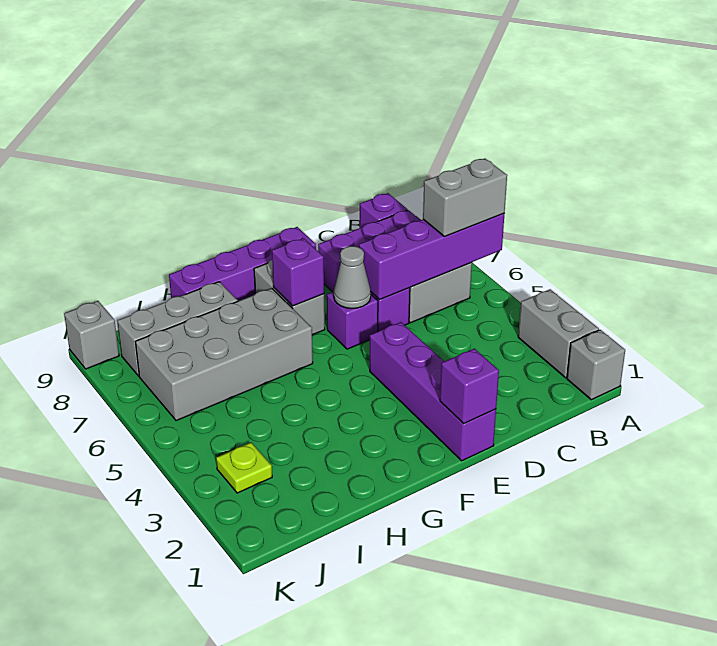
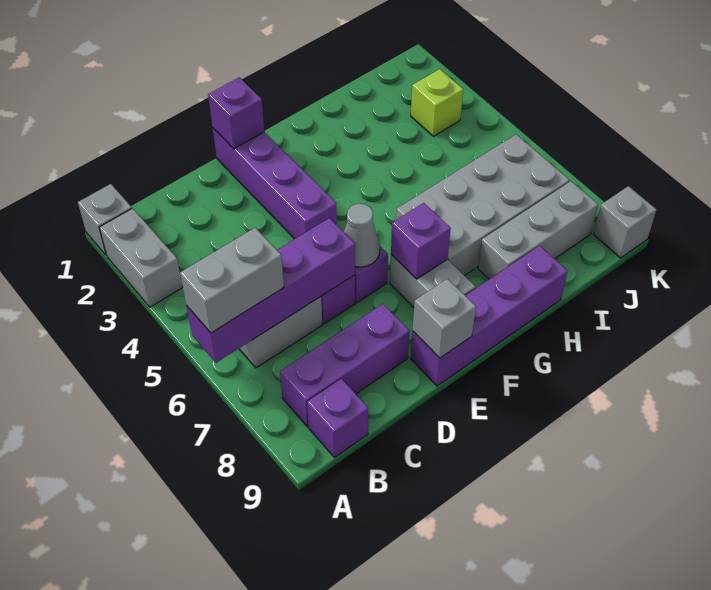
none -> grey 1x1 brick [413,279,476,358]
lime 1x1 plate [216,443,272,493] -> lime 1x1 brick [411,69,463,136]

